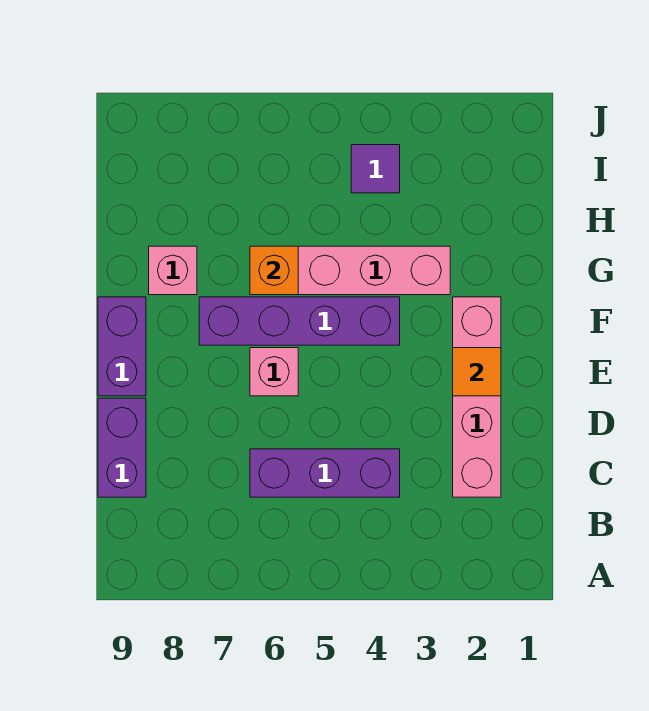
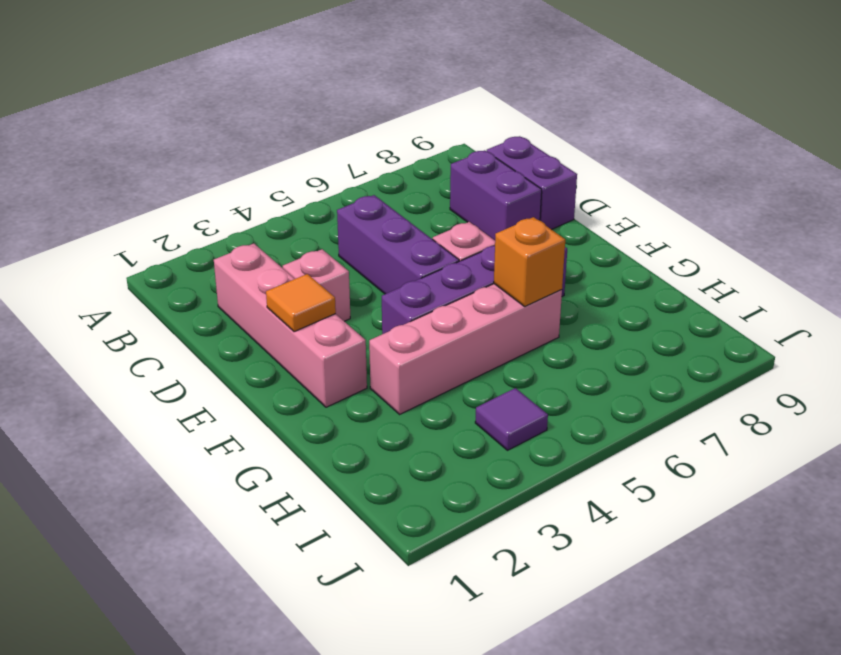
purple 1x3 brick [250,449,400,497] -> purple 1x3 brick turned to [337,195,459,294]
purple 1x2 brick [98,297,146,396] -> purple 1x2 brick moved to [450,150,542,240]
pink 1x1 brick [149,246,197,295] -> pink 1x1 brick moved to [283,249,350,321]

